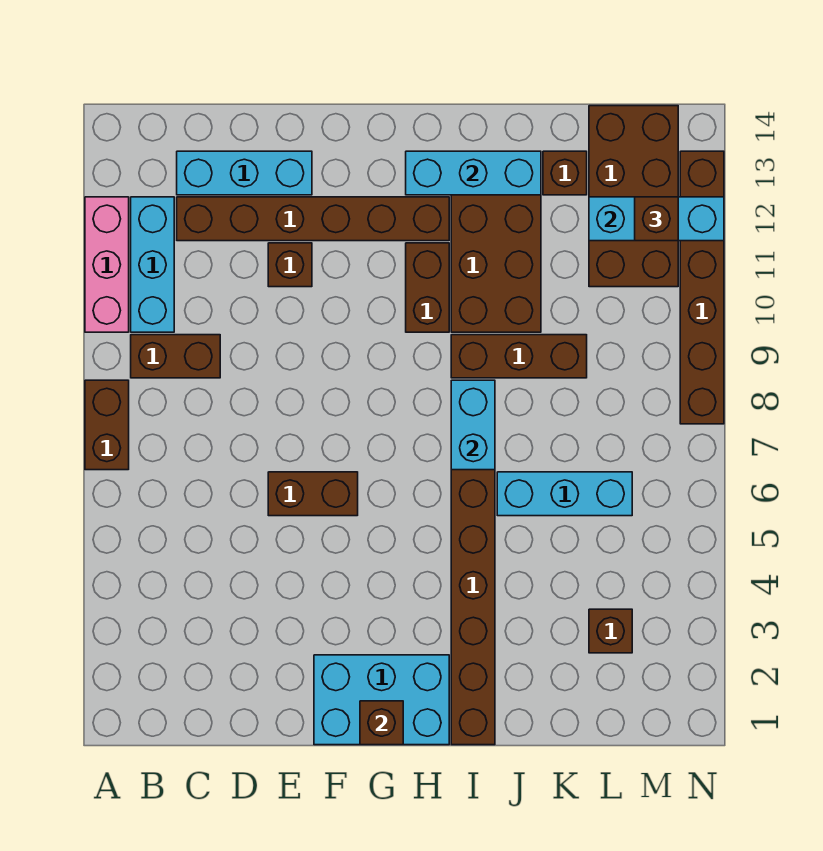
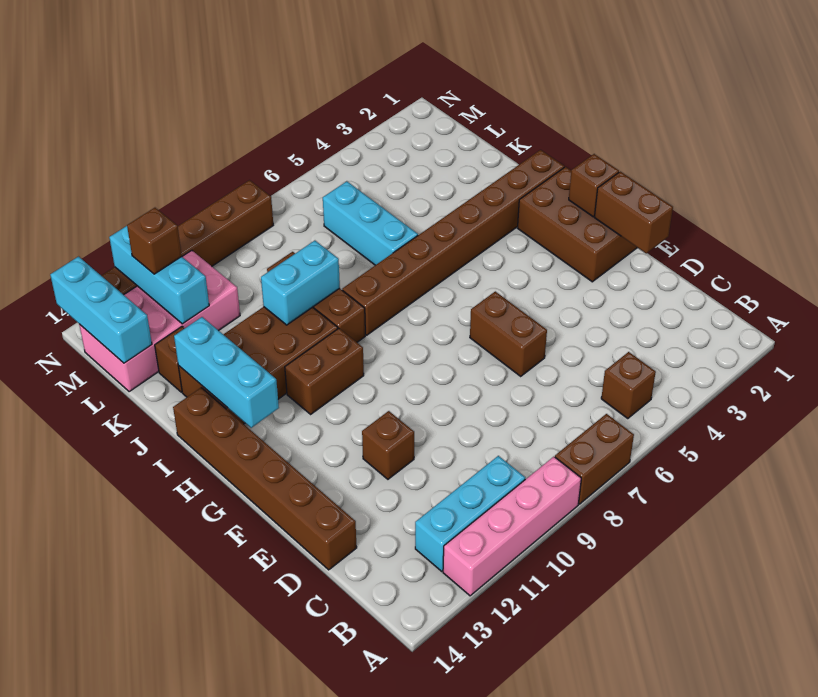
pink 1x3 brick [85,197,129,332] -> pink 1x4 brick [443,457,581,596]
brown 1x2 brick [131,335,220,378] -> brown 1x2 brick moved to [595,172,673,253]
brown 1x6 brick [177,197,449,241] -> brown 1x6 brick moved to [173,388,357,570]
cyan 1x3 brick [177,151,312,195] -> cyan 1x3 brick moved to [50,257,152,363]
cyan 2x3 brick [314,655,449,745] -> brown 2x3 brick [518,167,637,282]
cyan 1x2 brick [451,380,495,470] -> cyan 1x2 brick moved to [261,241,340,325]
brown 1x1 brick [589,609,632,653] -> brown 1x1 brick moved to [601,352,656,419]
brown 2x4 brick [589,106,678,287] -> pink 2x4 brick [79,250,240,392]

